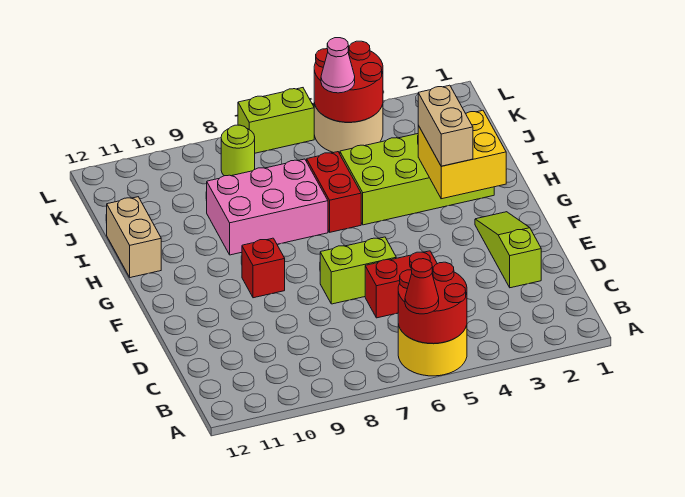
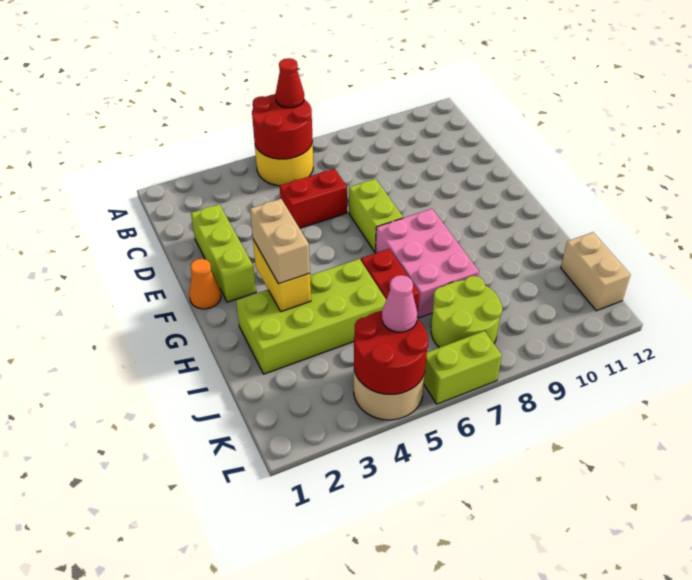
lime 1x3 slope [475,212,541,288] -> lime 1x3 brick [191,204,256,302]
lime 1x2 brick [320,237,396,304] -> lime 1x2 brick turned to [349,179,403,252]
none -> orange 1x1 cone [189,259,221,309]
red 1x1 brick [242,238,285,298] -> none
yellow 2x2 brick [418,110,506,199] -> yellow 1x2 brick [253,240,311,312]
pink 2x3 brick [207,159,328,255] -> pink 2x3 brick turned to [376,209,479,318]
tan 1x2 brick [107,197,161,278] -> tan 1x2 brick moved to [561,232,630,311]
lime 1x1 round brick [221,125,255,176] -> lime 2x2 round brick [431,276,503,348]

